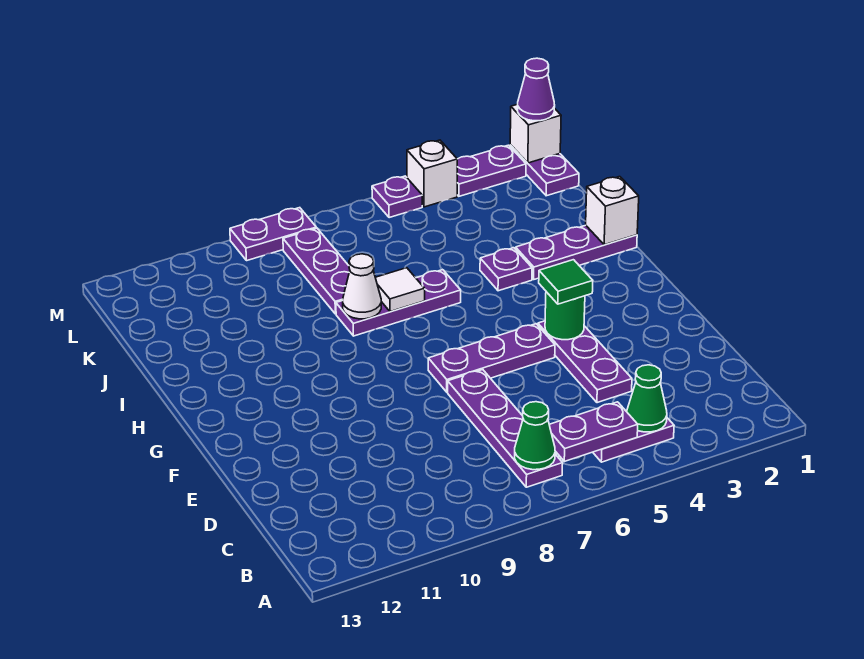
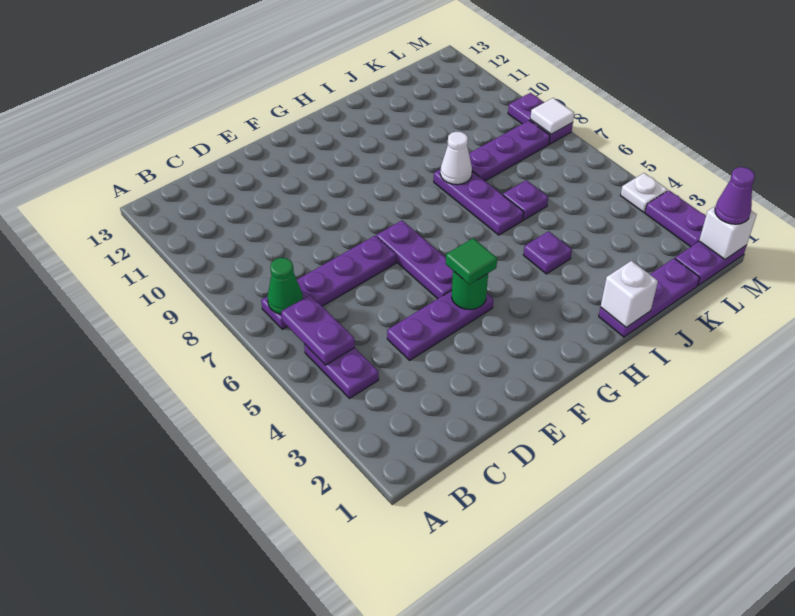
green 1x1 cone [627,365,667,432] -> none
purple 1x3 plate [516,225,637,279] -> purple 1x3 plate turned to [599,258,700,337]
white 1x1 tile [375,268,425,312] -> white 1x1 tile moved to [530,98,574,134]
white 1x1 brick [407,140,457,207] -> white 1x1 plate [620,173,668,212]
purple 1x1 plate [372,176,422,218] -> purple 1x1 plate moved to [503,180,548,220]

